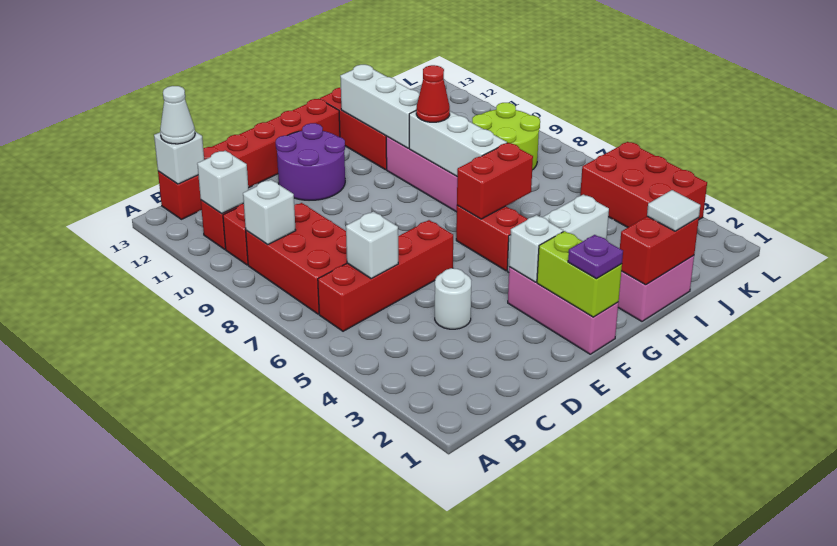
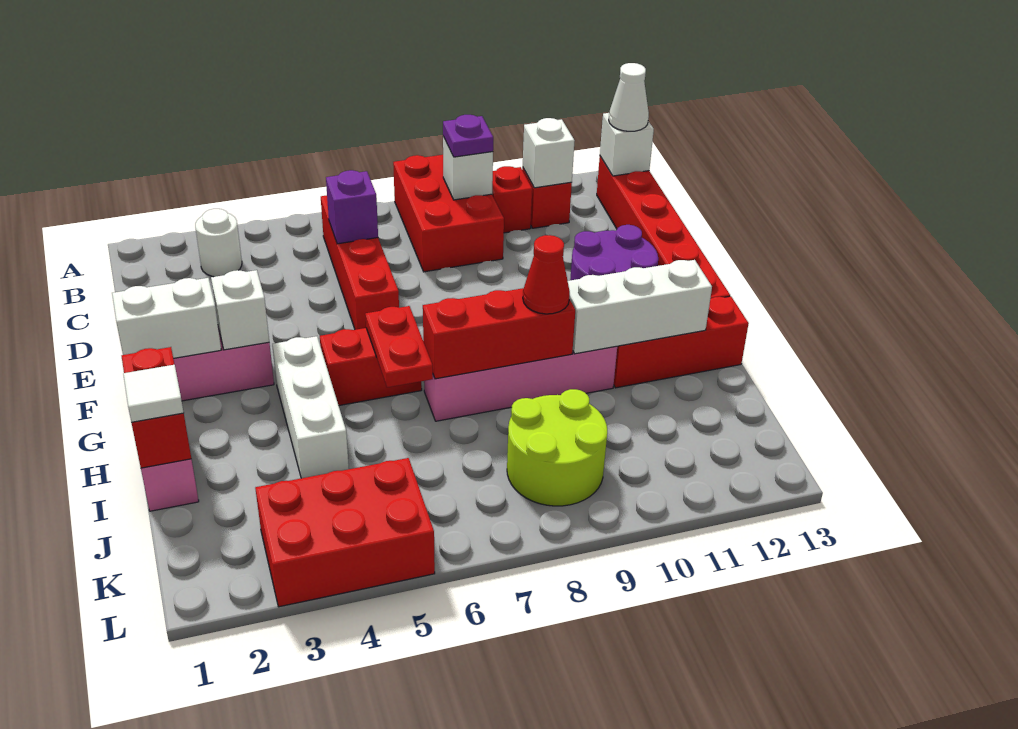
red 2x3 brick [246,203,347,314] -> red 2x3 brick turned to [393,155,504,272]
white 1x1 brick [346,212,398,279] -> purple 1x1 brick [326,170,378,244]
white 1x1 round brick [435,268,471,329] -> white 1x1 round brick moved to [195,209,242,277]
lime 1x2 brick [537,231,622,317] -> white 1x2 brick [112,278,221,358]
purple 1x1 plate [568,235,623,279] -> purple 1x1 plate moved to [443,115,493,157]
red 1x2 brick [457,143,533,219] -> red 1x2 plate [365,306,433,387]
white 1x3 brick [409,111,507,176] -> red 1x3 brick [423,288,575,379]

